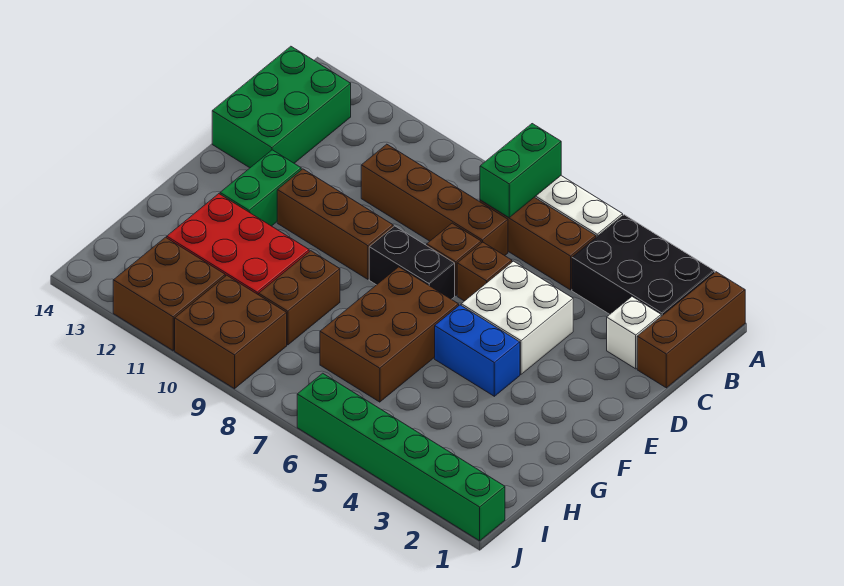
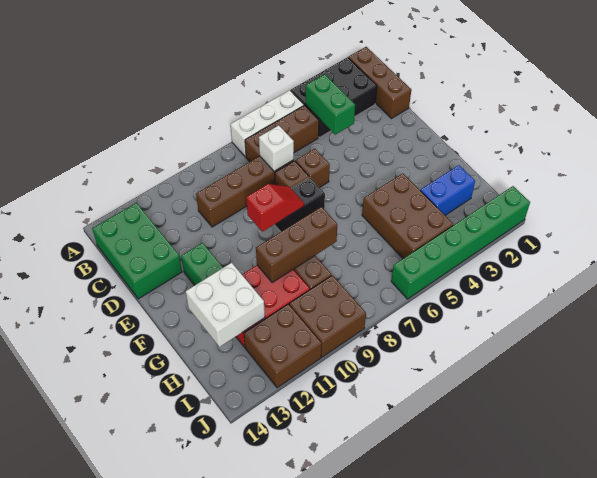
green 1x2 brick [480,124,561,218] -> green 1x2 brick moved to [306,74,355,135]
white 1x1 brick [607,297,661,369] -> white 1x1 brick moved to [259,125,294,171]
white 2x2 brick [461,261,573,374] -> white 2x2 brick moved to [186,263,265,347]
none -> red 1x2 slope [246,184,304,232]
brown 1x3 brick [277,169,393,279] -> brown 1x3 brick moved to [256,207,337,283]
blue 1x2 brick [435,305,520,396] -> blue 1x2 brick moved to [420,165,475,215]
brown 2x3 brick [320,267,459,402] -> brown 2x3 brick moved to [362,173,453,259]

